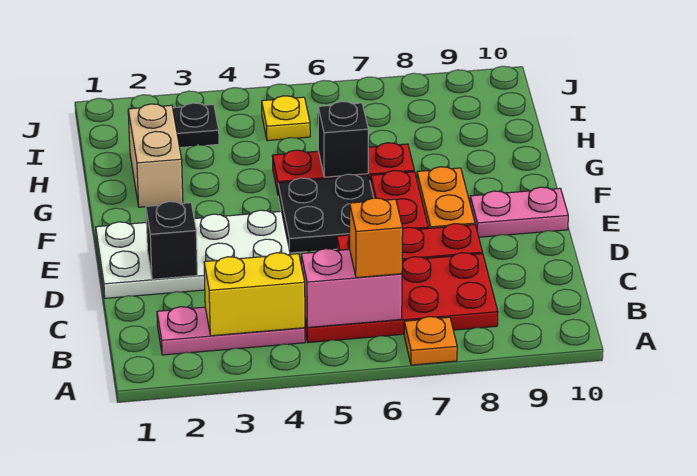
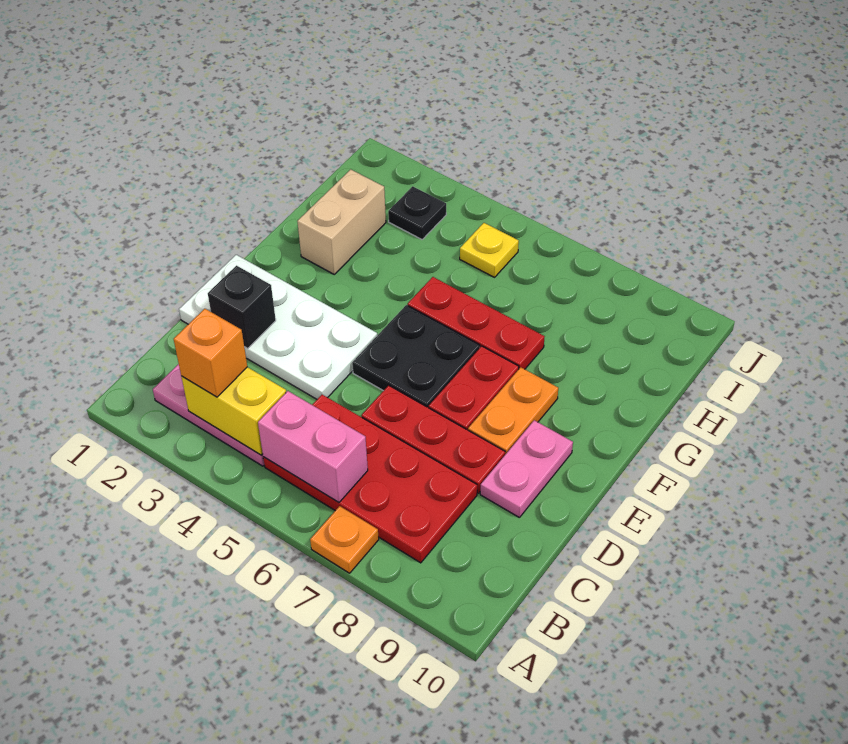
orange 1x1 brick [350,198,403,278] -> orange 1x1 brick moved to [174,309,247,397]
pink 1x2 plate [470,187,568,237] -> pink 1x2 plate turned to [480,420,573,518]
black 1x1 brick [318,102,368,177] -> none

